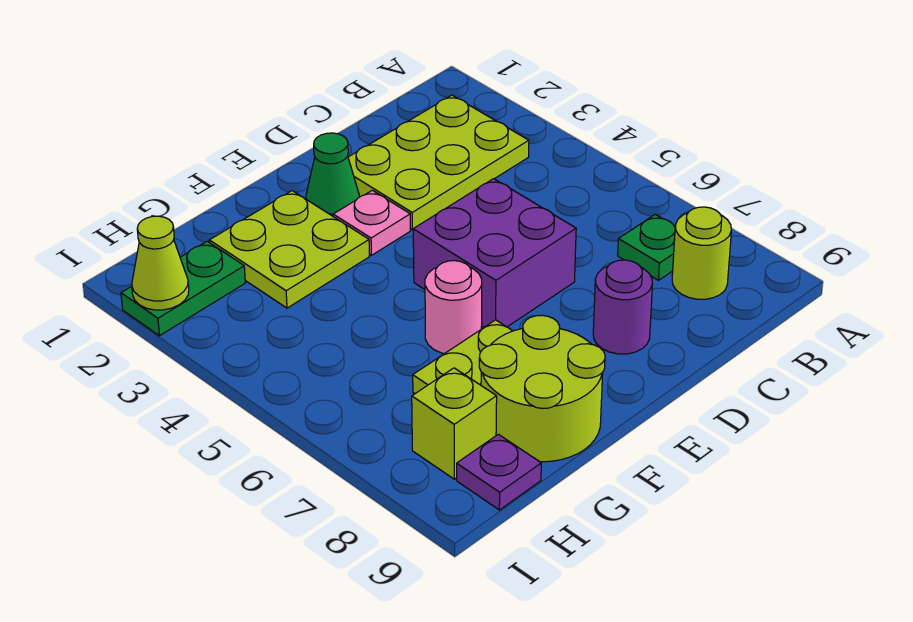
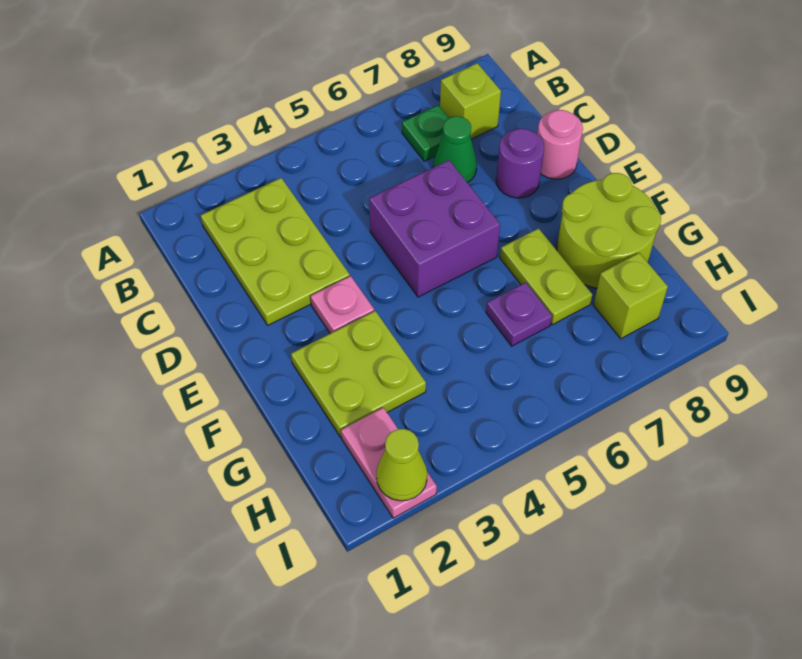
lime 1x1 round brick [672,207,731,299] -> lime 1x1 brick [440,63,501,139]
green 1x1 cone [306,133,359,216] -> green 1x1 cone moved to [433,116,477,183]
pink 1x1 round brick [425,261,482,354] -> pink 1x1 round brick moved to [537,110,583,179]
green 1x2 plate [121,241,245,336] -> pink 1x2 plate [341,408,437,518]
purple 1x1 plate [457,434,541,510] -> purple 1x1 plate moved to [486,283,552,346]

